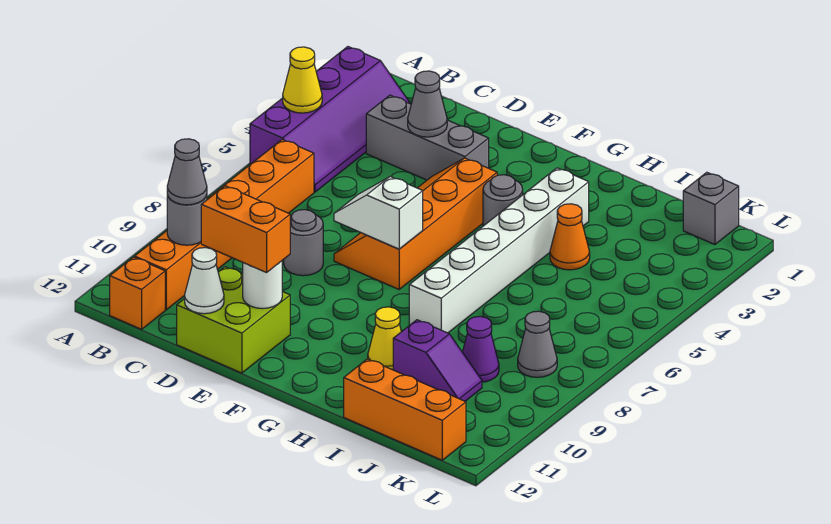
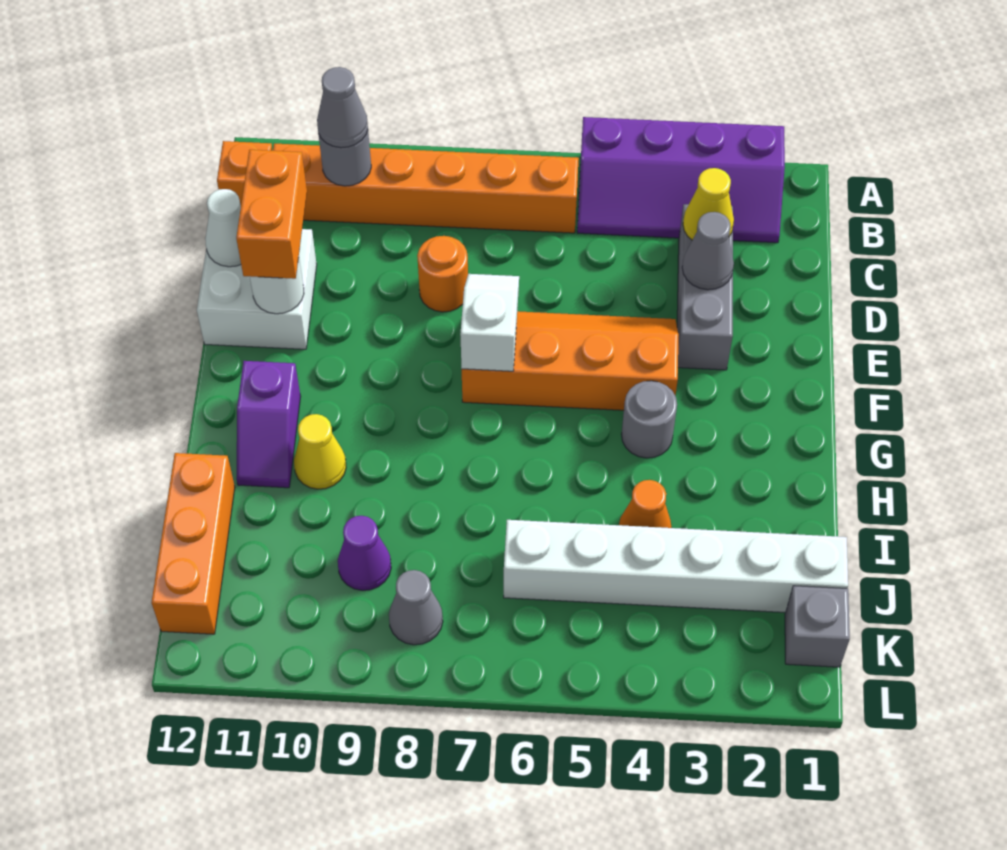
yellow 1x1 cone [283,47,322,113] -> yellow 1x1 cone moved to [683,168,734,240]
grey 1x1 round brick [284,210,323,276] -> orange 1x1 round brick [417,236,468,312]
lime 2x2 brick [177,267,290,373] -> white 2x2 brick [197,229,317,349]
white 1x6 brick [409,168,589,333] -> white 1x6 brick moved to [504,520,848,613]
purple 1x2 slope [393,320,482,401] -> purple 1x2 slope moved to [236,361,301,488]

